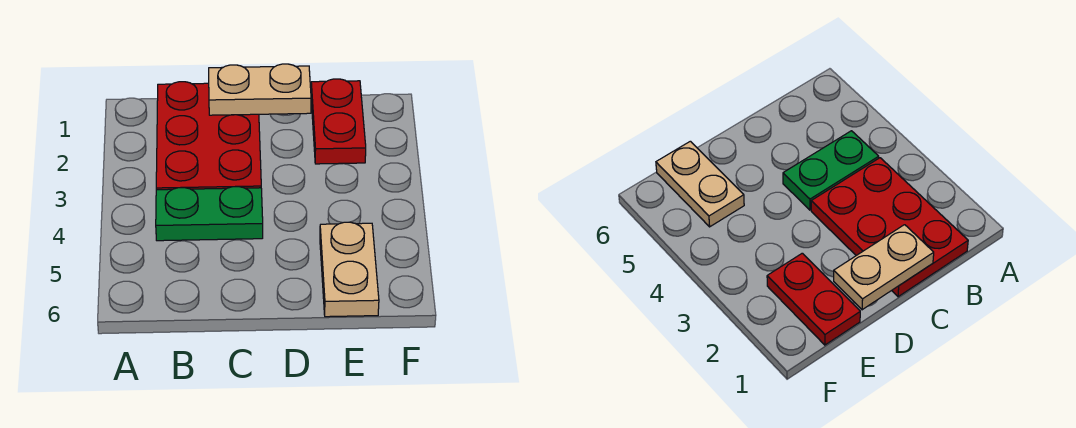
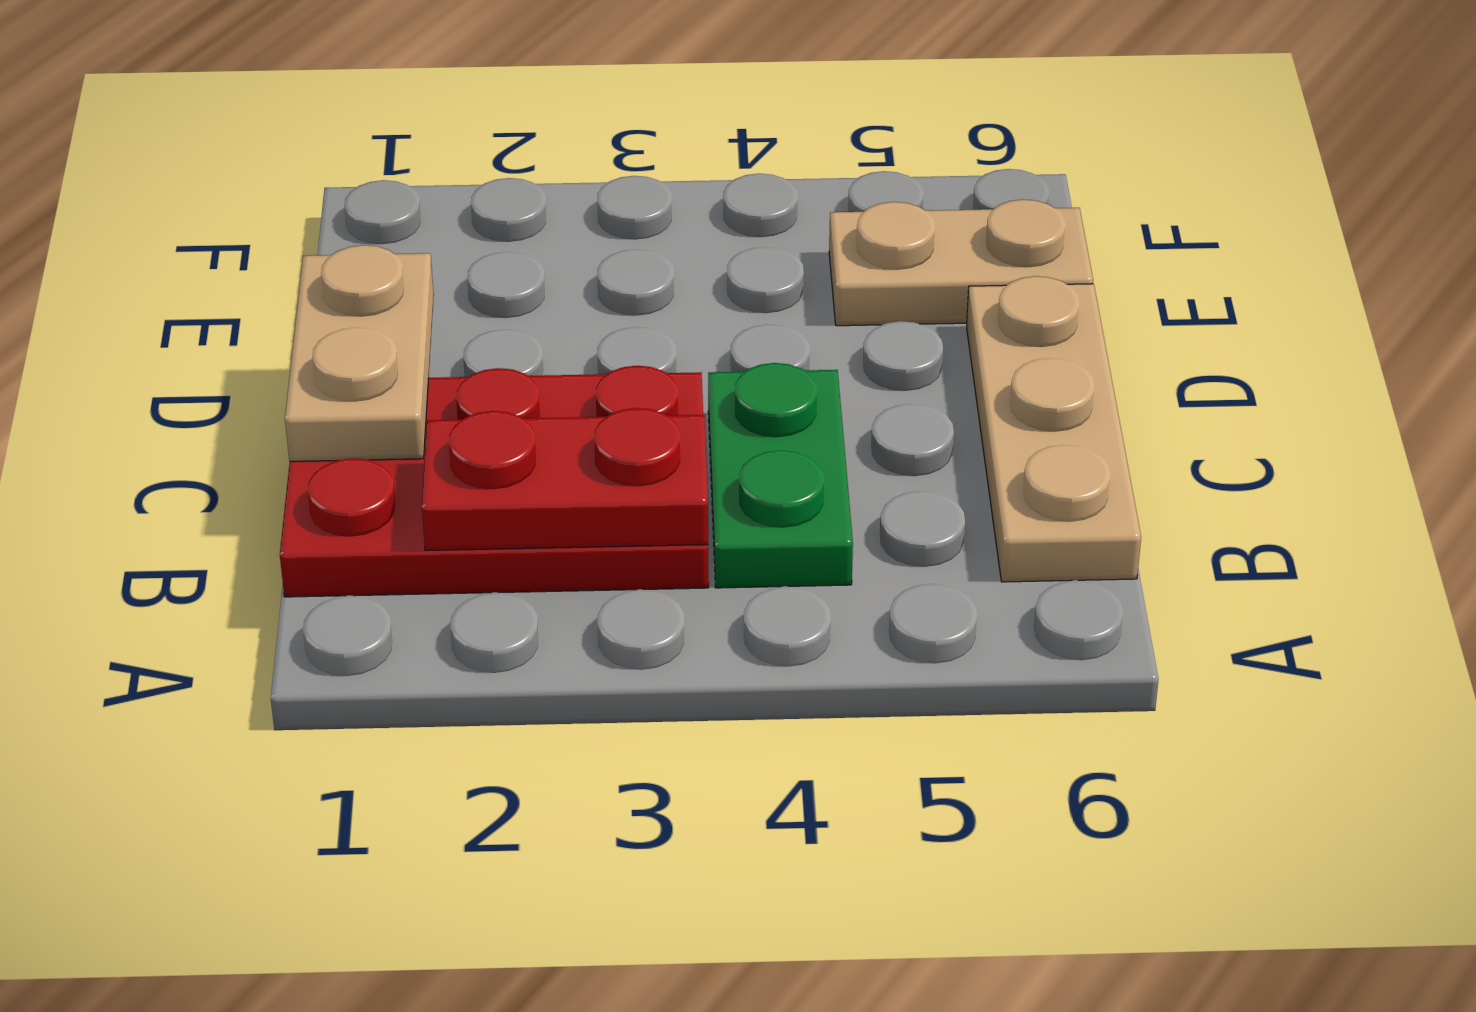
none -> tan 1x3 plate [967,276,1141,582]
red 1x2 plate [311,79,366,164] -> red 1x2 plate moved to [422,408,708,551]

